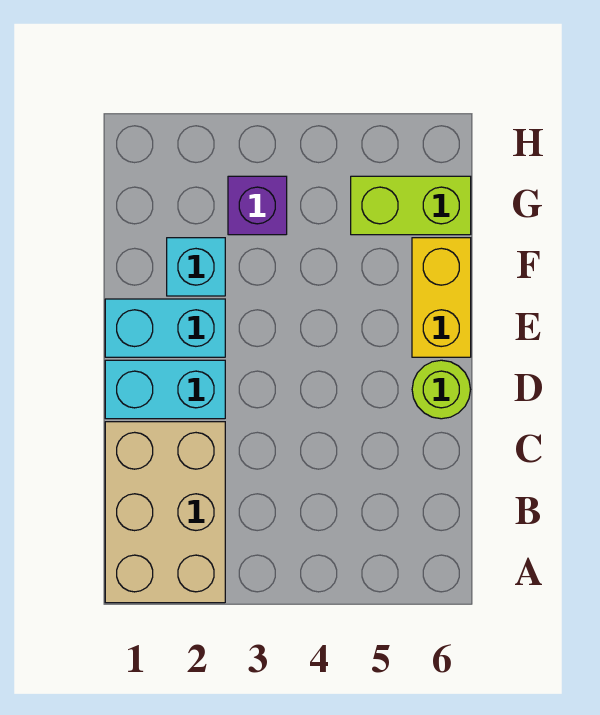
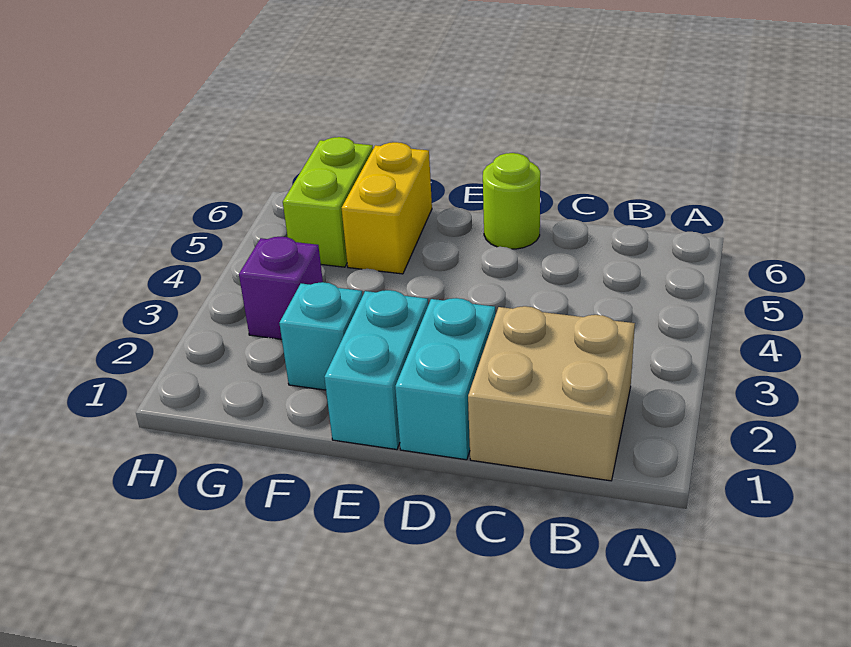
tan 2x3 brick [105,422,225,603] -> tan 2x2 brick [468,306,635,481]
yellow 1x2 brick [412,238,471,357] -> yellow 1x2 brick turned to [342,142,432,274]

